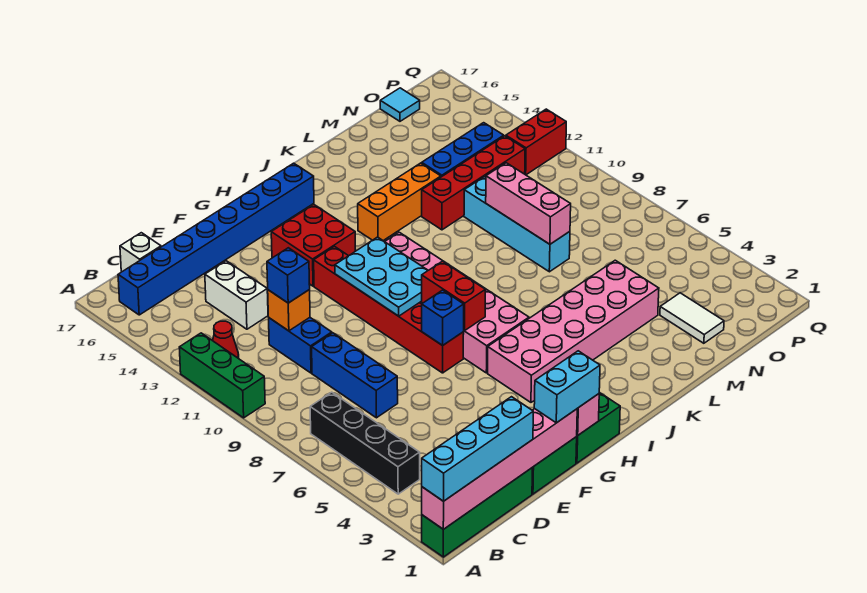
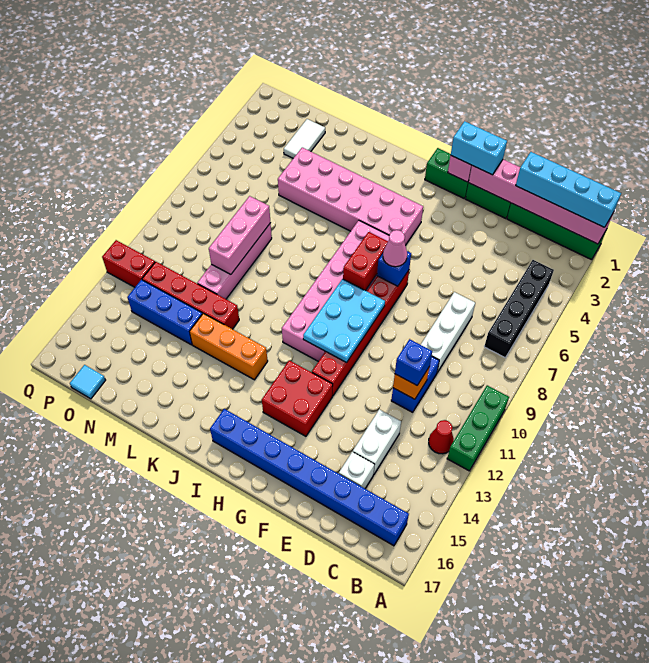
white 1x1 brick [120,233,161,272] -> white 1x1 brick moved to [339,452,374,488]
blue 1x3 brick [312,333,398,418] -> white 1x3 brick [421,292,475,372]
none -> pink 1x1 cone [383,230,407,267]
cyan 1x4 brick [464,177,570,272] -> pink 1x4 brick [197,223,272,299]

